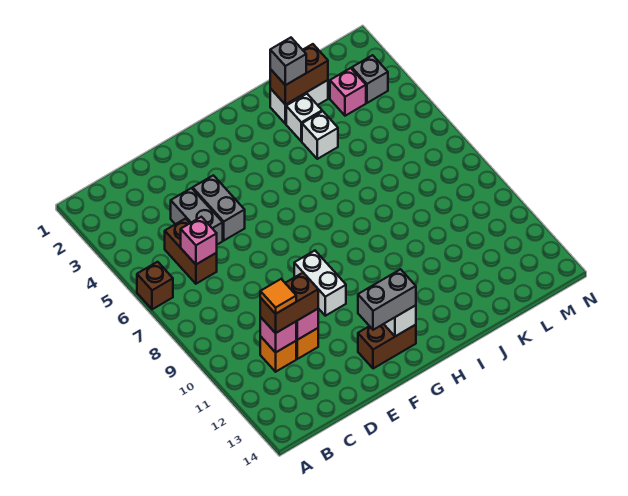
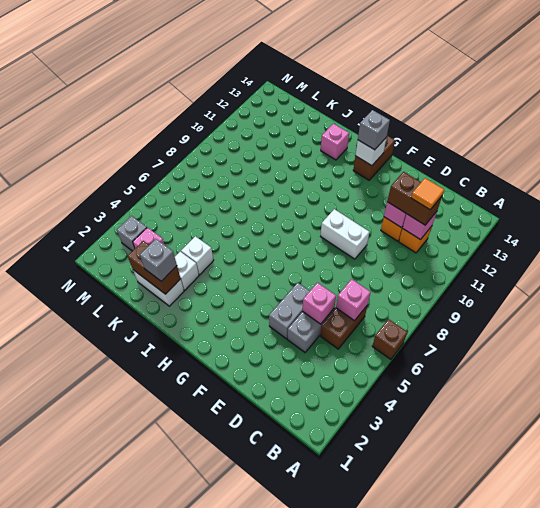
none -> pink 1x1 brick [303,283,336,324]
white 1x2 brick [294,251,346,316] -> white 1x2 brick turned to [321,209,369,259]
brown 1x2 brick [358,324,416,369] -> brown 1x2 brick turned to [353,136,395,180]
grey 1x2 brick [358,269,416,330] -> grey 1x1 brick [358,110,390,150]
none -> pink 1x1 brick [321,124,349,160]

